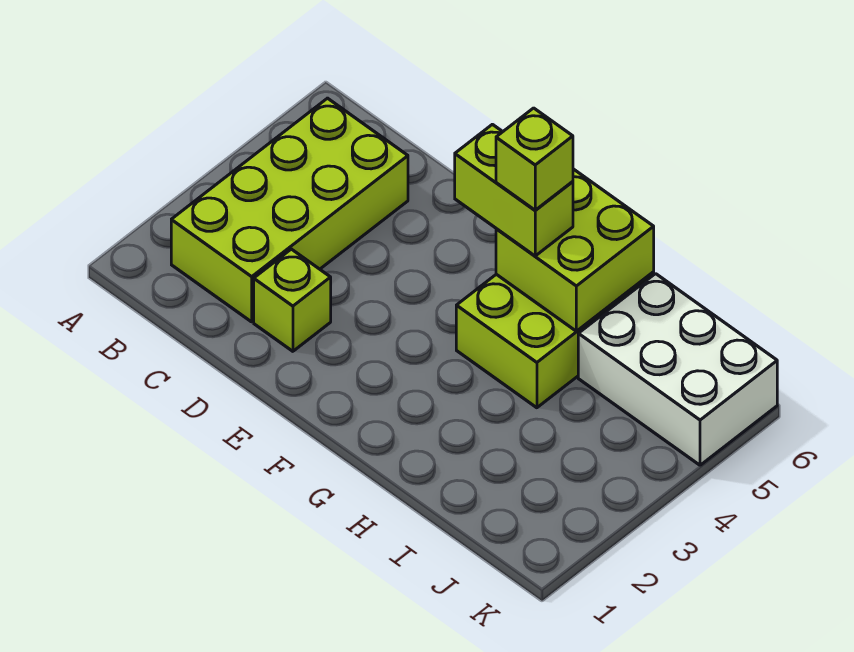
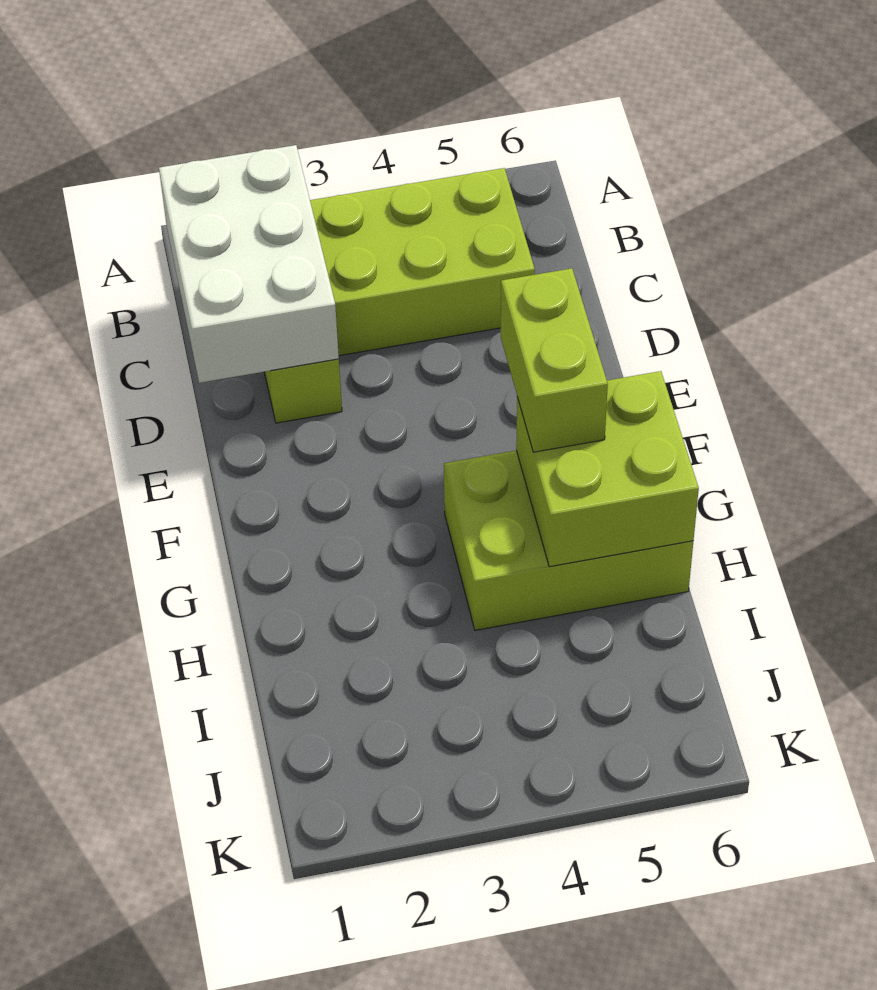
lime 1x1 brick [496,108,573,210] -> none
white 2x3 brick [578,274,777,465] -> white 2x3 brick moved to [159,145,339,383]

